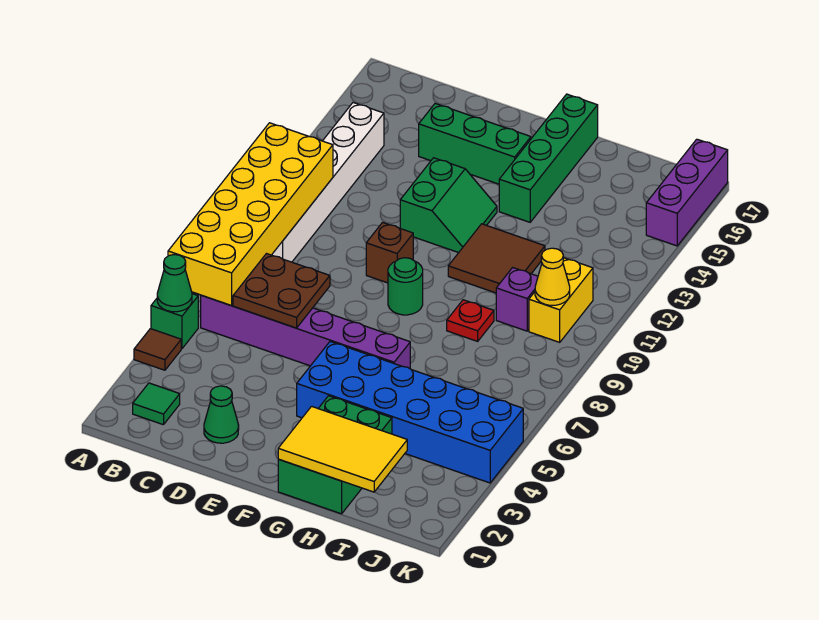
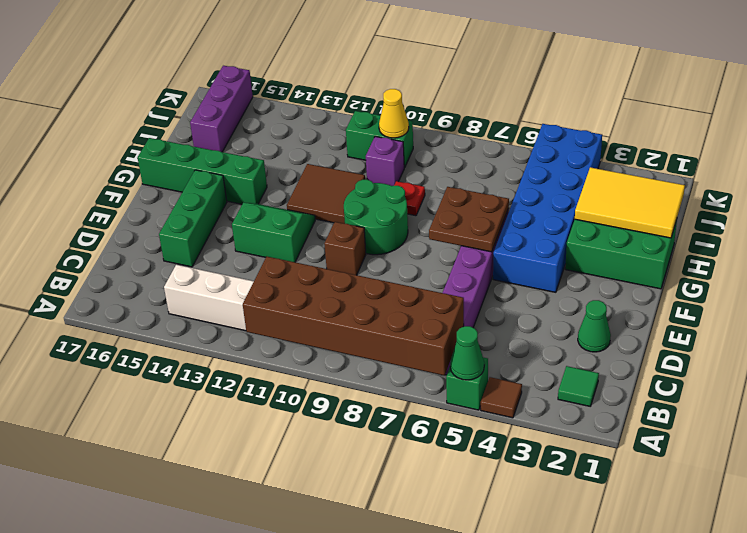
yellow 2x6 brick [168,123,333,305] -> brown 2x6 brick [243,257,464,375]
brown 2x2 plate [233,254,330,328] -> brown 2x2 plate moved to [429,187,509,252]
green 1x1 round brick [388,258,423,315] -> green 2x2 round brick [344,180,408,255]
yellow 2x3 tile [278,406,407,492] -> yellow 2x3 tile turned to [575,167,685,238]
yellow 1x2 brick [529,258,593,342] -> green 1x2 brick [346,111,413,167]
purple 1x3 brick [646,139,728,246] -> purple 1x3 brick turned to [190,66,253,152]

